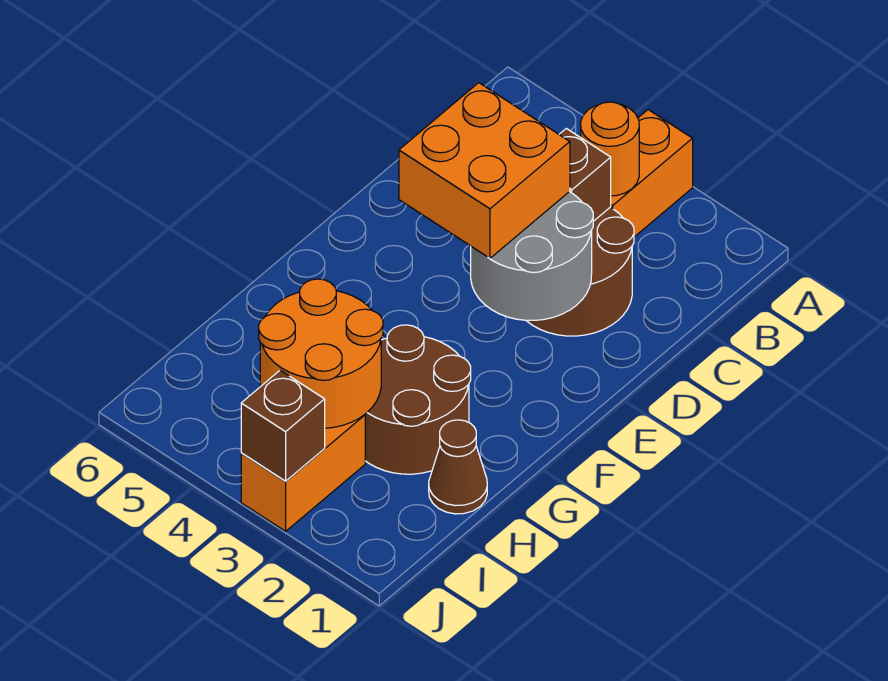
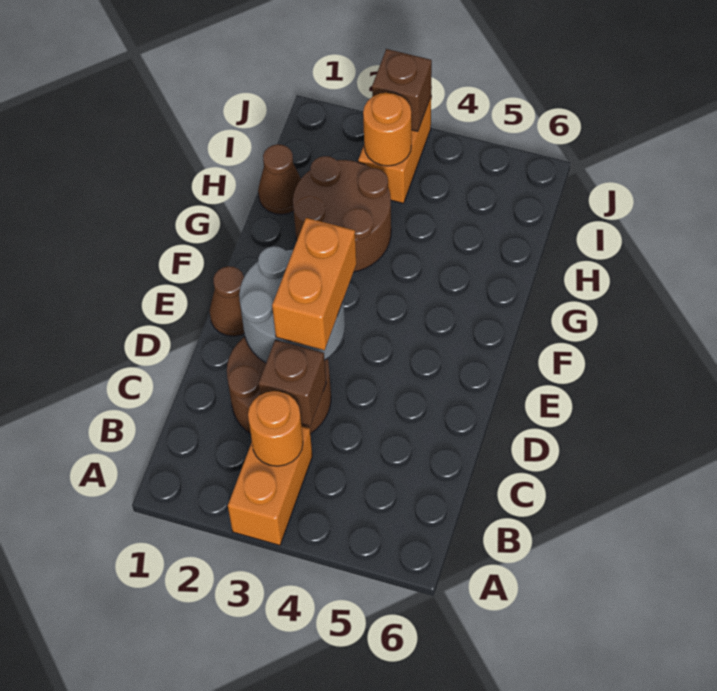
orange 2x2 brick [399,83,570,258] -> orange 1x2 brick [272,218,356,350]
none -> brown 1x1 cone [210,266,244,336]
orange 2x2 round brick [259,279,383,428] -> orange 1x1 round brick [363,93,411,166]

